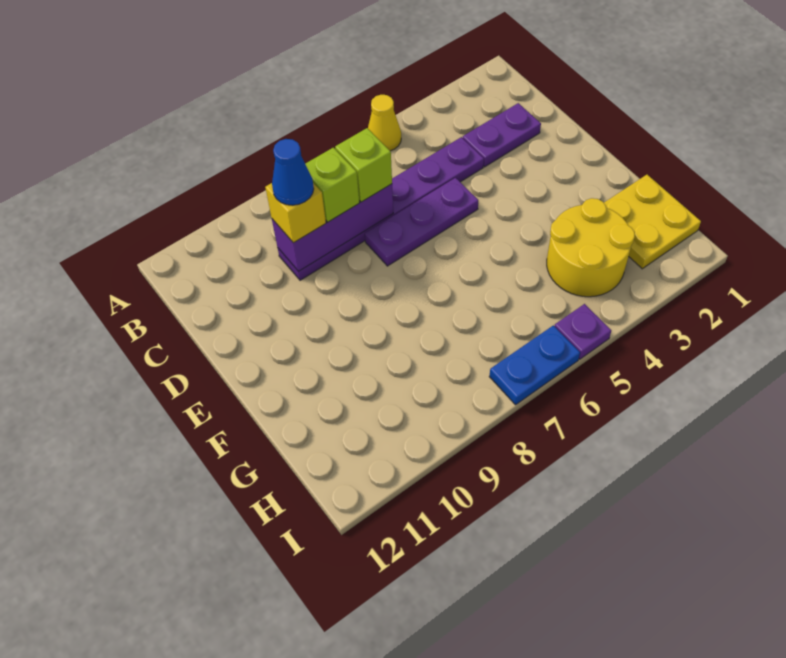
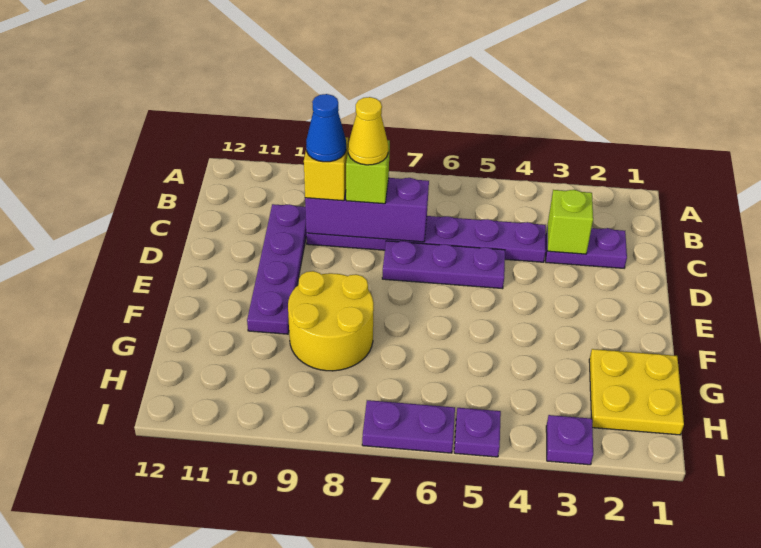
yellow 1x1 cone [368,95,401,151] -> yellow 1x1 cone moved to [348,97,388,165]
lime 1x1 brick [335,128,392,202] -> lime 1x1 brick moved to [548,190,593,254]
none -> purple 1x4 plate [247,204,306,334]
yellow 2x2 round brick [547,198,635,297] -> yellow 2x2 round brick moved to [288,271,374,371]
none -> purple 1x1 plate [546,415,593,465]
blue 1x2 plate [489,325,580,405] -> purple 1x2 plate [362,400,455,453]

